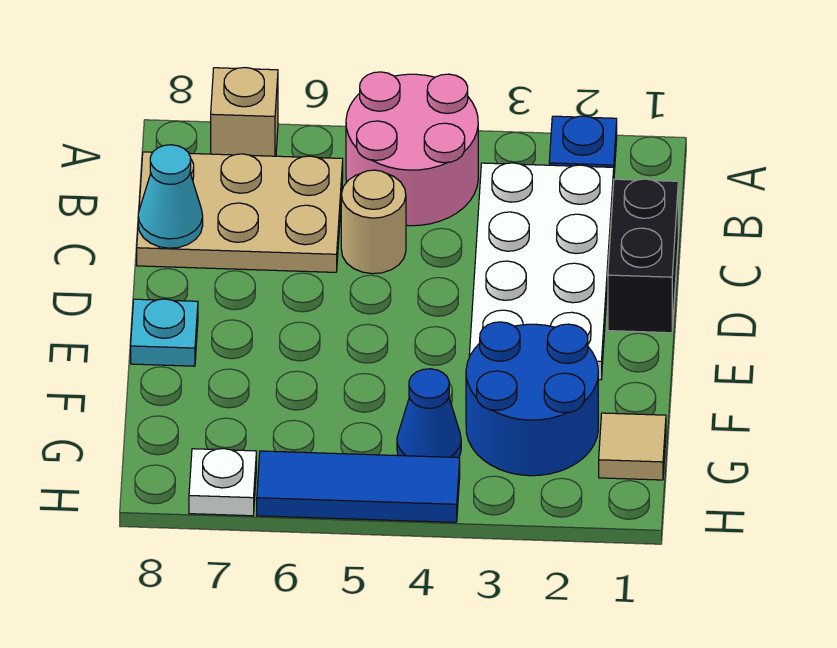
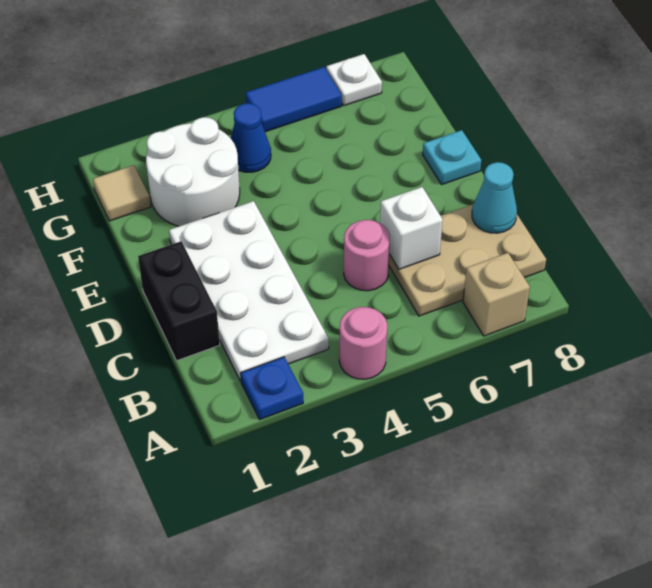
pink 2x2 round brick [346,72,478,226] -> pink 1x1 round brick [339,307,387,379]
tan 1x1 round brick [341,170,406,274] -> pink 1x1 round brick [344,220,390,291]
none -> white 1x1 brick [380,187,443,269]
blue 2x2 round brick [466,322,598,476] -> white 2x2 round brick [146,117,240,226]
blue 1x3 tile [257,451,460,522] -> blue 1x2 tile [246,67,342,132]

